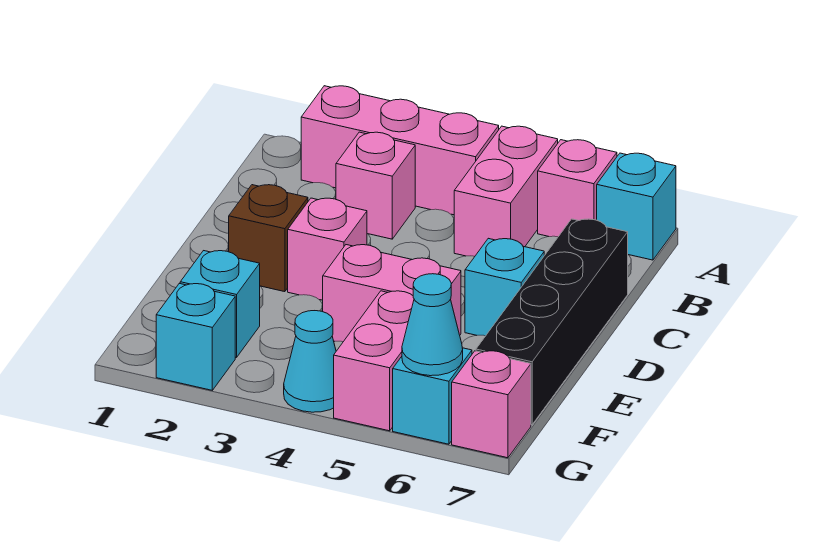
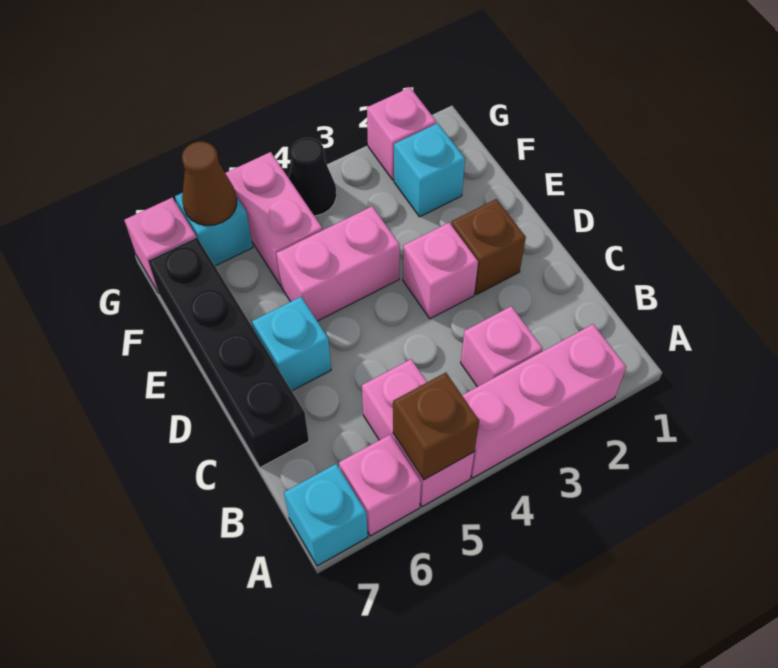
none -> brown 1x1 brick [393,373,479,480]
cyan 1x1 brick [156,283,235,390] -> pink 1x1 brick [367,88,436,180]
cyan 1x1 cone [284,311,336,412] -> black 1x1 cone [289,138,336,216]
cyan 1x1 cone [402,274,463,376] -> brown 1x1 cone [182,142,237,225]

